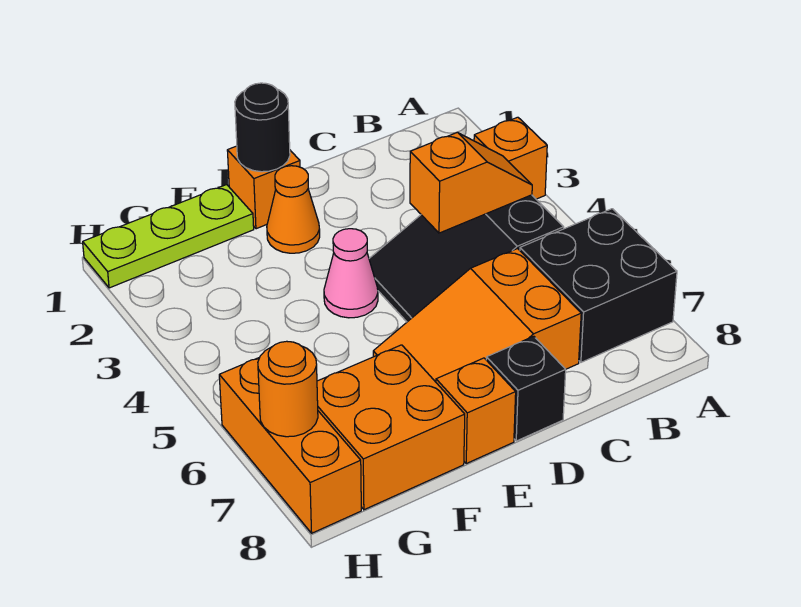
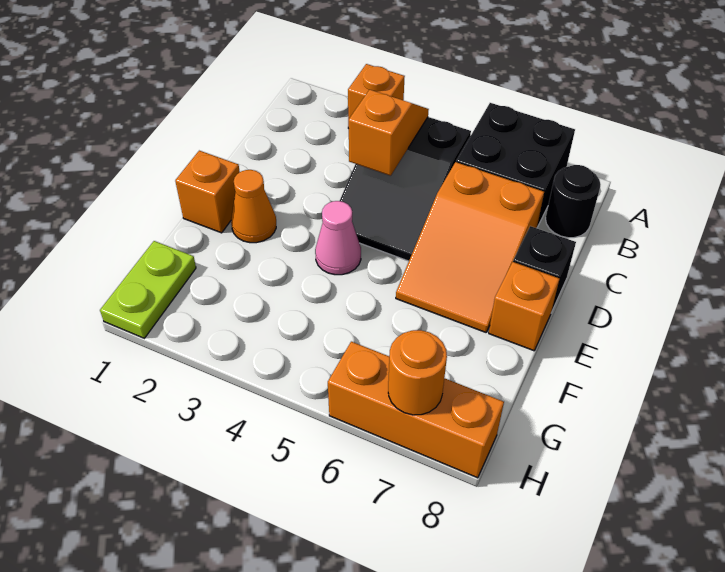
black 1x1 round brick [235,83,290,172] -> black 1x1 round brick moved to [546,165,601,238]
lime 1x3 plate [83,185,254,288] -> lime 1x2 plate [100,241,196,338]
orange 2x2 brick [317,345,465,510] -> none

